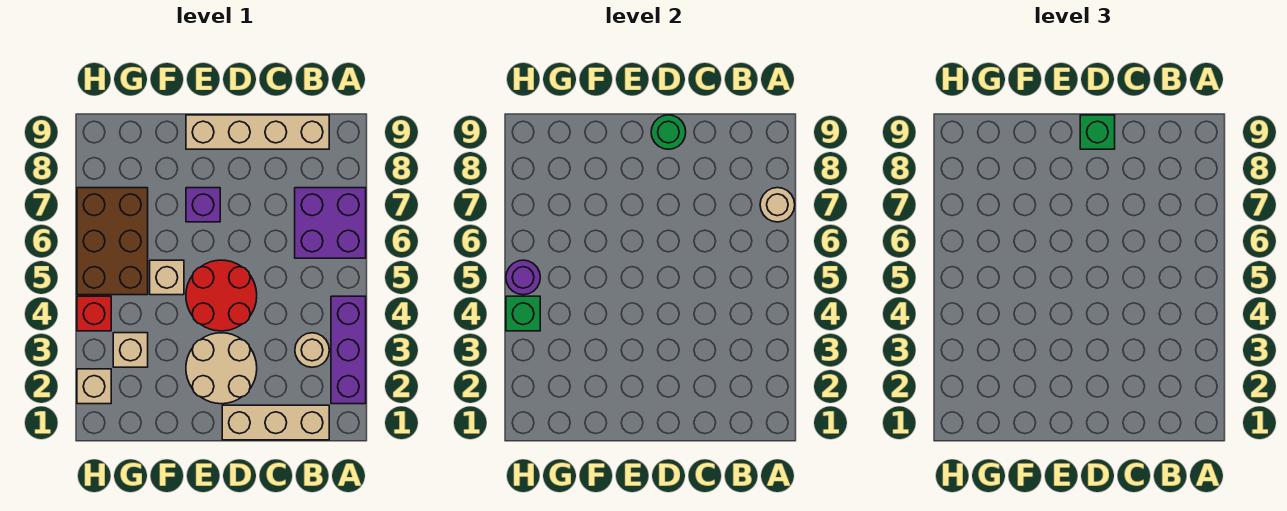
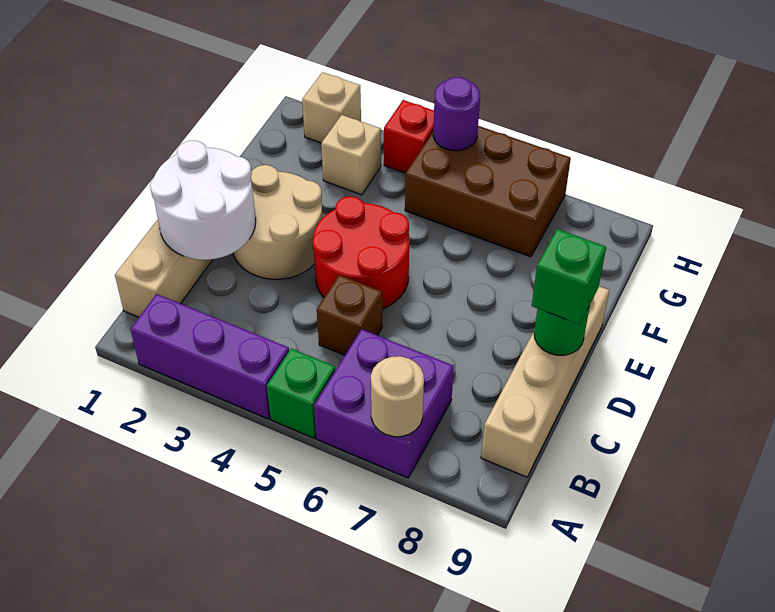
tan 1x1 round brick [295,333,329,367] -> none
none -> white 2x2 round brick [150,141,256,260]
none -> brown 1x1 brick [317,275,382,355]
purple 1x1 brick [186,188,220,222] -> none
tan 1x1 brick [150,260,184,295] -> none
green 1x1 brick [506,296,540,331] -> green 1x1 brick moved to [267,349,336,438]

